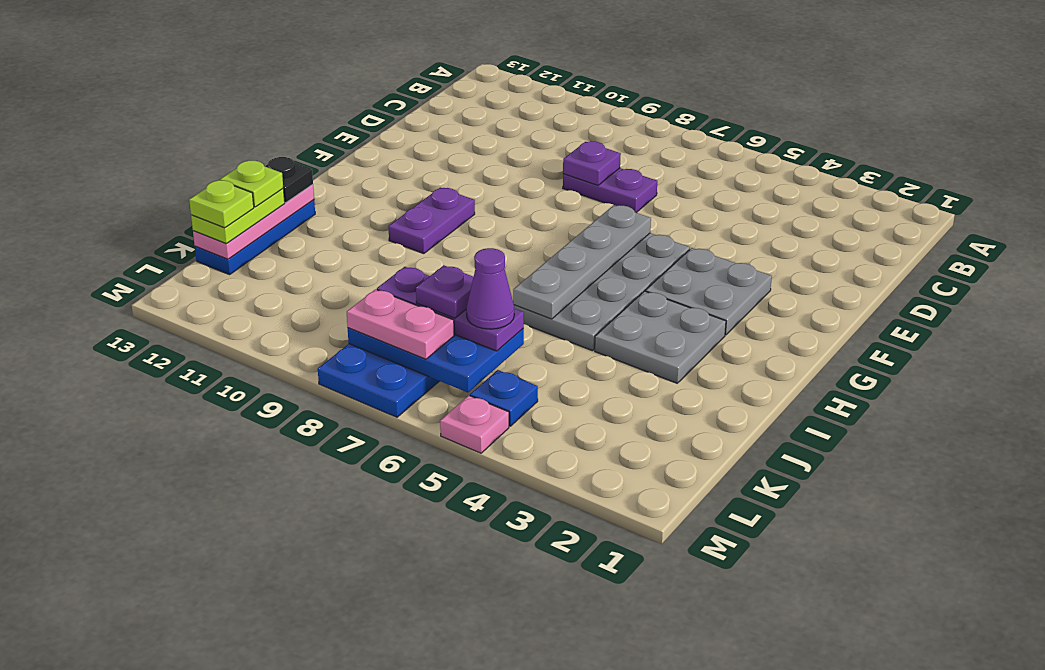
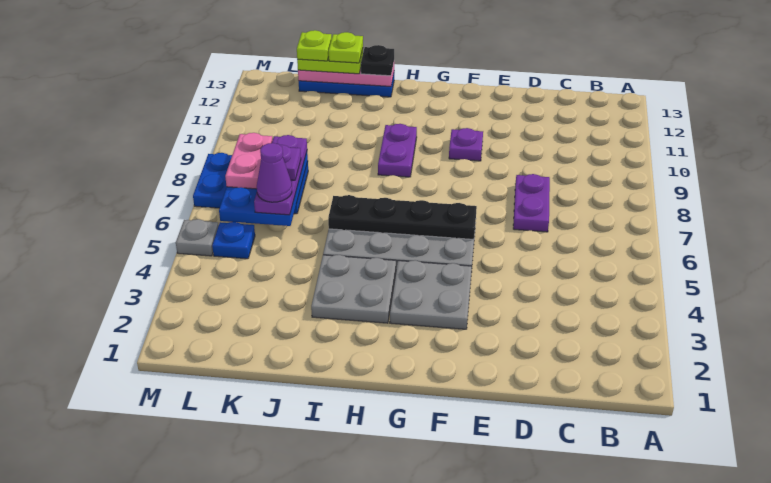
purple 1x1 plate [563,141,621,185] -> purple 1x1 plate moved to [449,128,483,161]
grey 1x4 plate [513,205,651,319] -> black 1x4 plate [328,195,477,240]
purple 1x2 plate [388,188,475,254] -> purple 1x2 plate turned to [378,124,417,177]
pink 1x1 plate [440,395,509,453] -> grey 1x1 plate [176,219,219,256]

